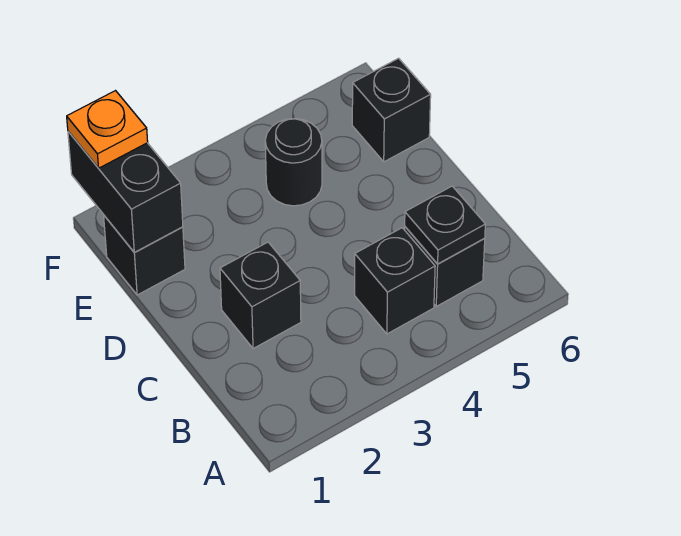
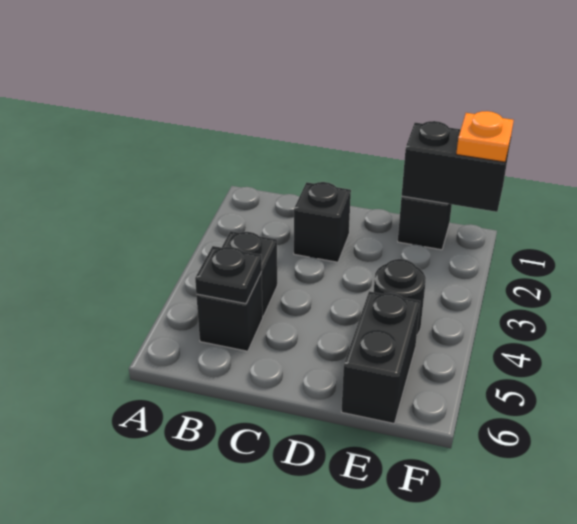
black 1x1 brick [352,58,431,162] -> black 1x2 brick [341,291,420,423]

